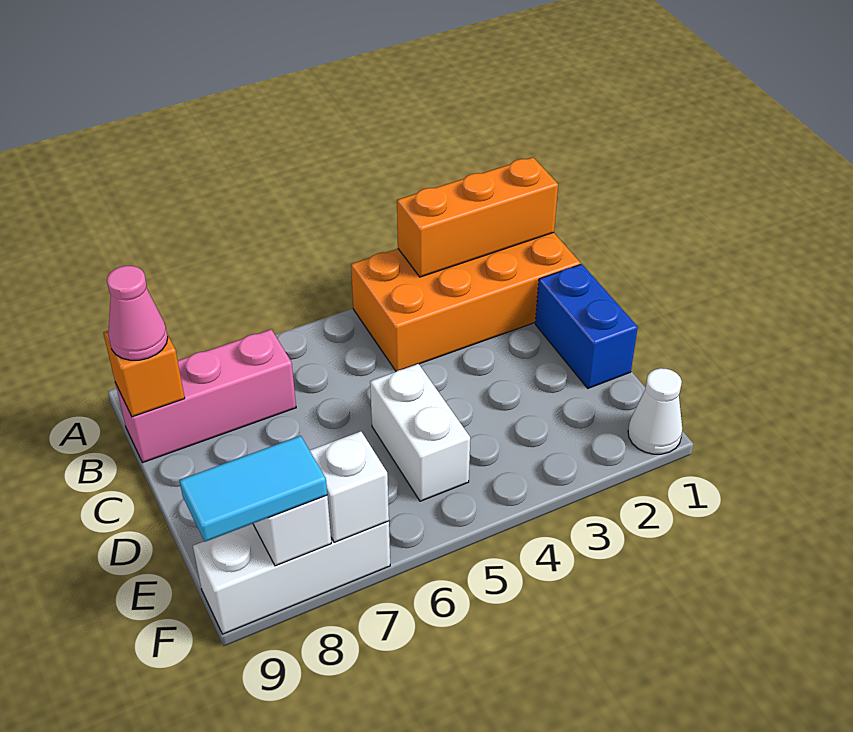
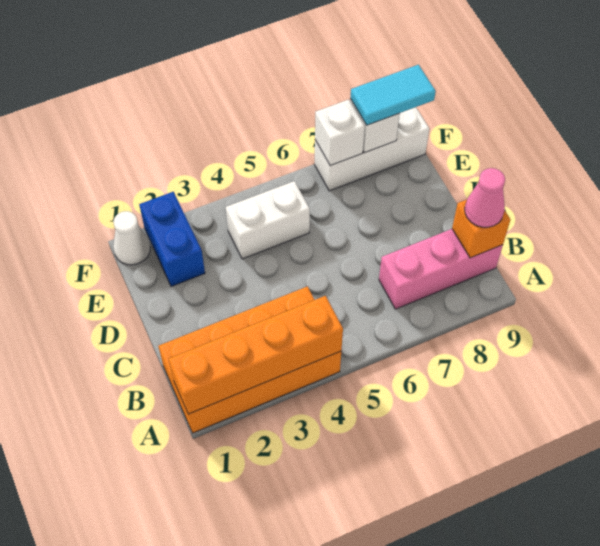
orange 1x3 brick [397,157,558,277] -> orange 1x4 brick [169,296,343,414]
blue 1x2 brick [535,264,638,388] -> blue 1x2 brick moved to [139,192,205,287]
white 1x2 brick [370,364,470,501] -> white 1x2 brick turned to [226,181,310,259]

